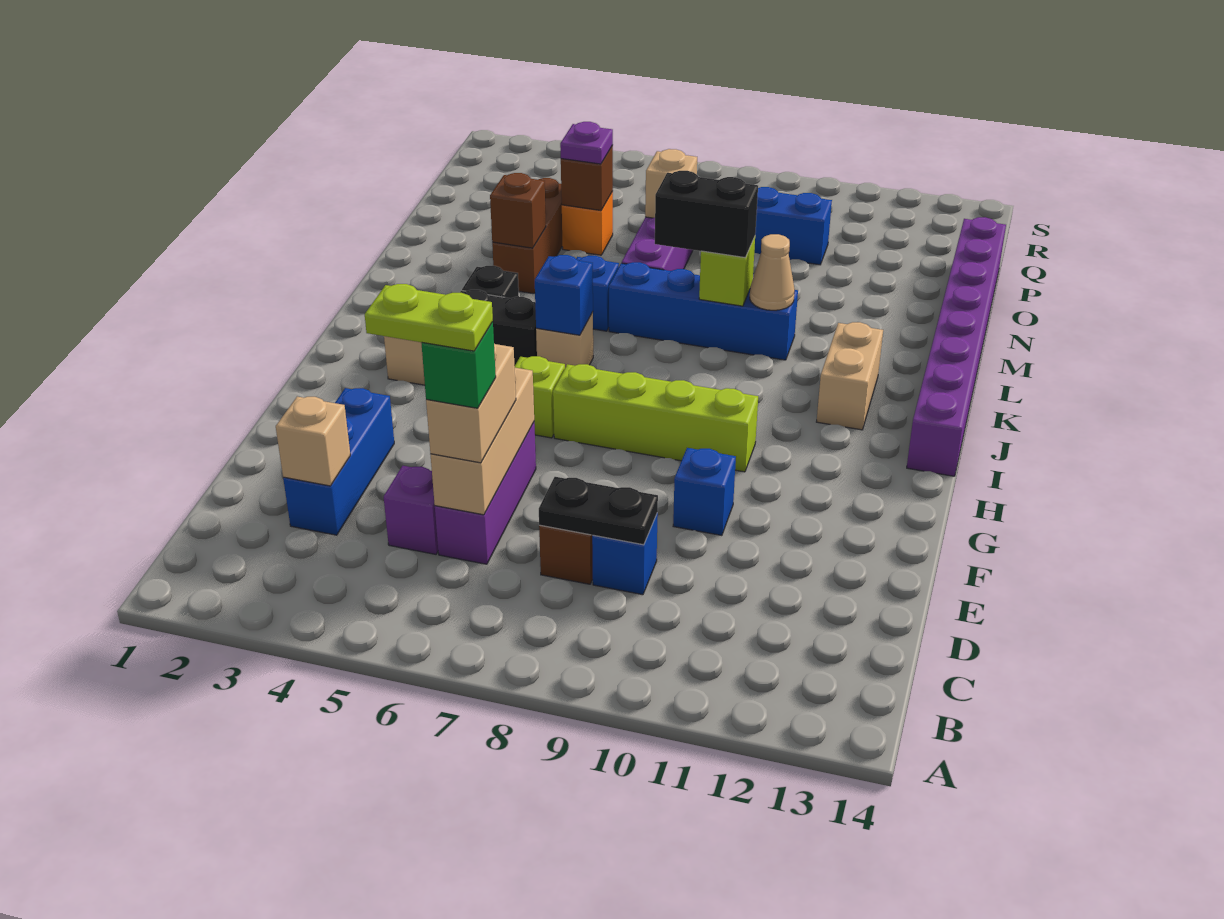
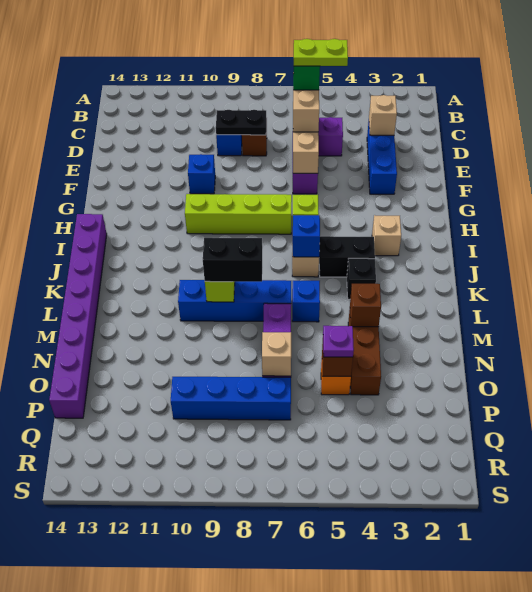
tan 1x2 brick [817,322,883,430] -> none
tan 1x1 cone [750,234,795,310] -> none

